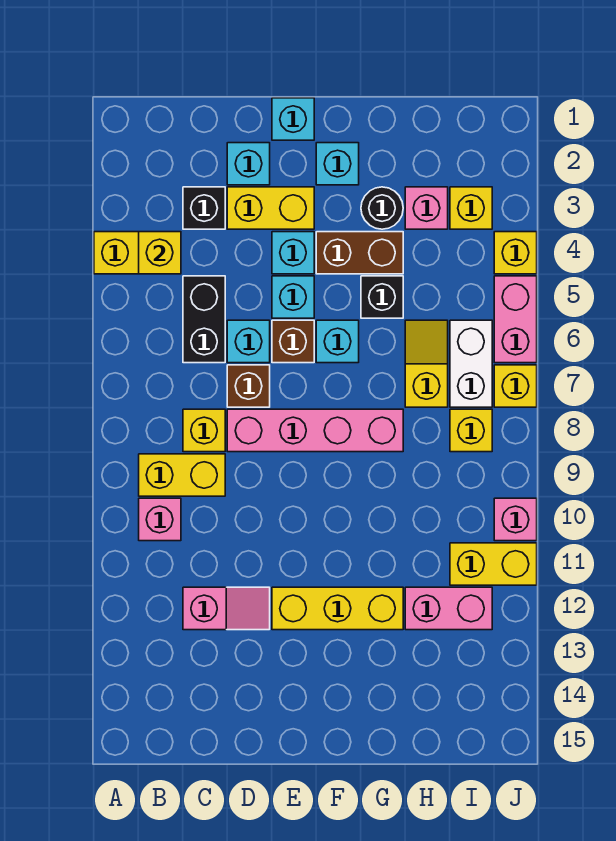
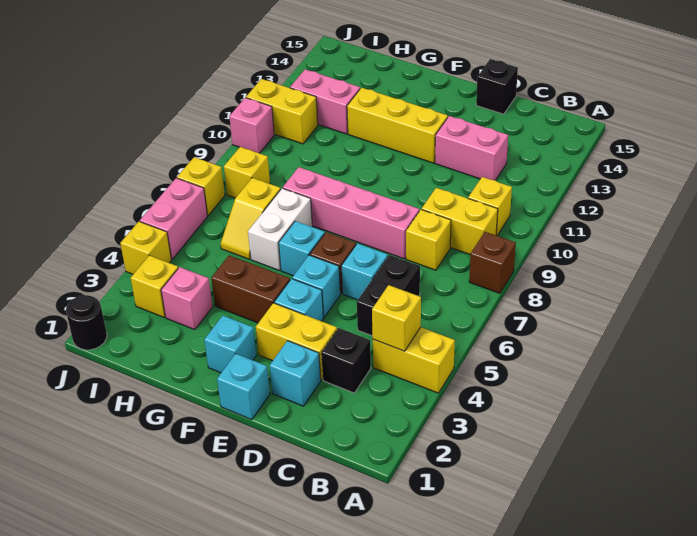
pink 1x1 brick [139,498,181,541] -> yellow 1x1 brick [468,177,512,235]
pink 1x2 slope [183,587,270,630] -> pink 1x2 brick [435,116,508,180]
brown 1x1 brick [227,365,270,407] -> brown 1x1 brick moved to [469,232,516,293]
black 1x1 round brick [361,187,403,229] -> black 1x1 round brick moved to [66,295,107,350]
black 1x1 brick [361,276,403,318] -> black 1x1 brick moved to [476,59,518,114]
white 1x2 brick [450,320,492,407] -> white 1x2 brick moved to [248,188,312,271]

